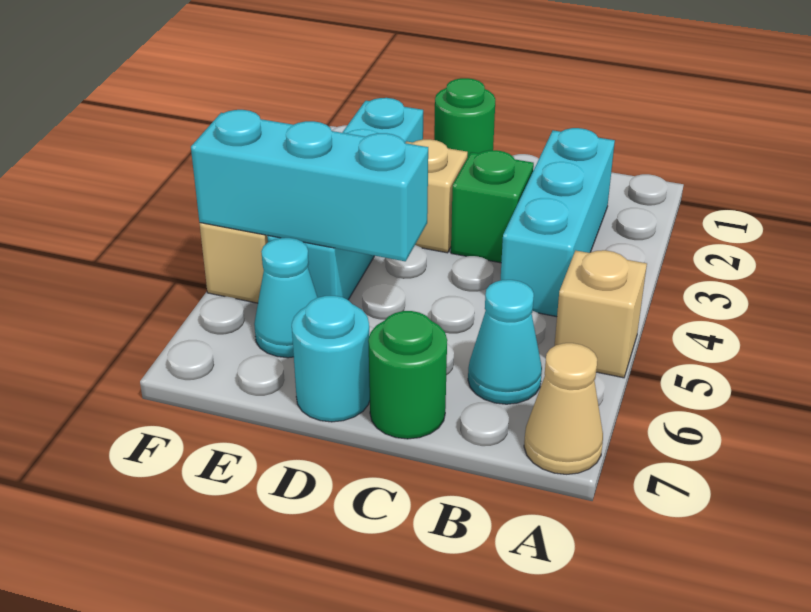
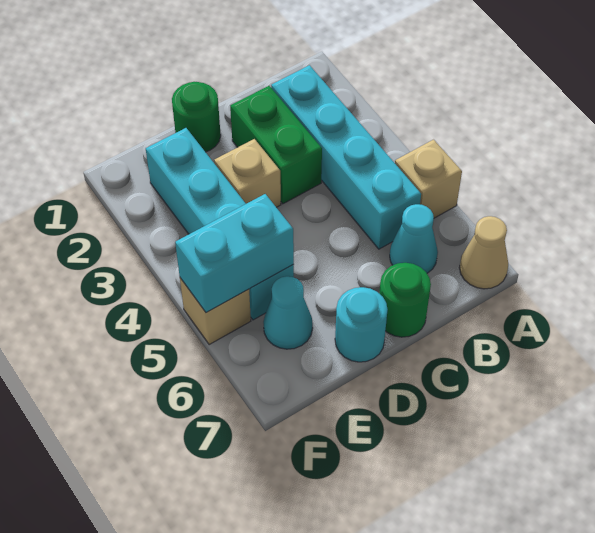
cyan 1x3 brick [501,128,615,317] -> cyan 1x4 brick [271,65,421,249]
green 1x1 brick [451,150,534,263] -> green 1x2 brick [230,86,322,204]
cyan 1x3 brick [191,110,428,261] -> cyan 1x2 brick [175,194,294,313]

